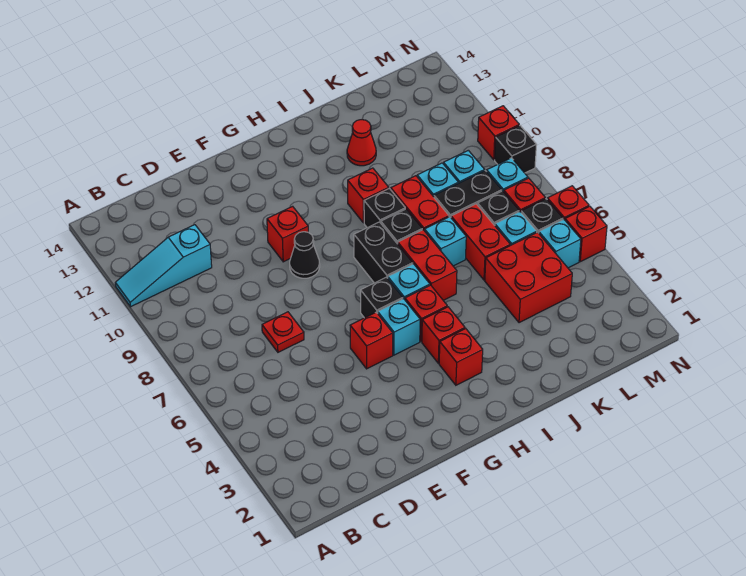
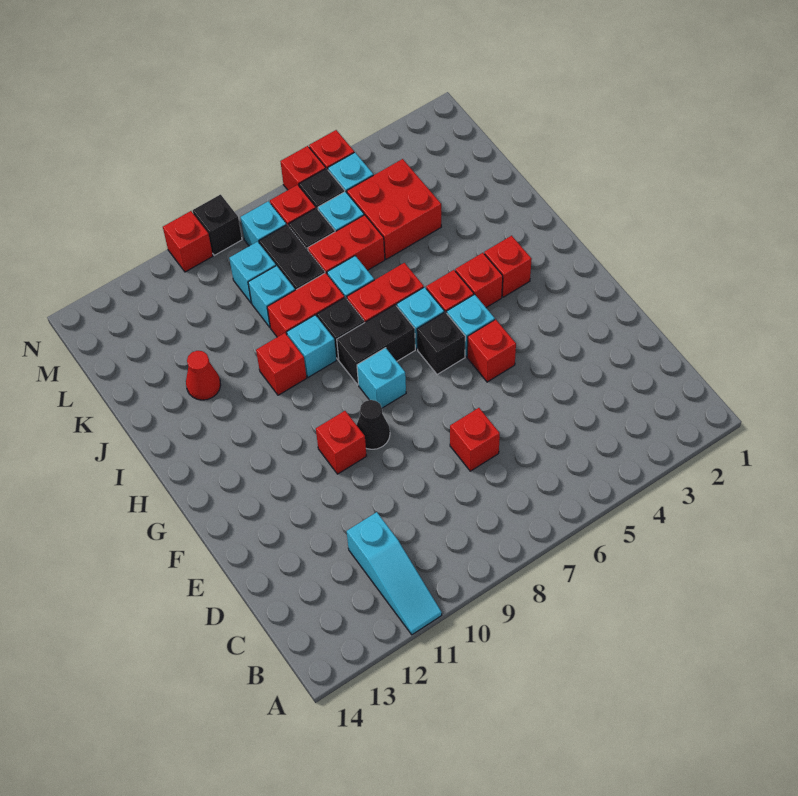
red 1x1 plate [262,312,304,352] -> red 1x1 brick [450,408,500,471]
none -> cyan 1x1 brick [357,348,406,408]
black 1x1 brick [364,188,405,228] -> cyan 1x1 brick [287,315,336,377]

